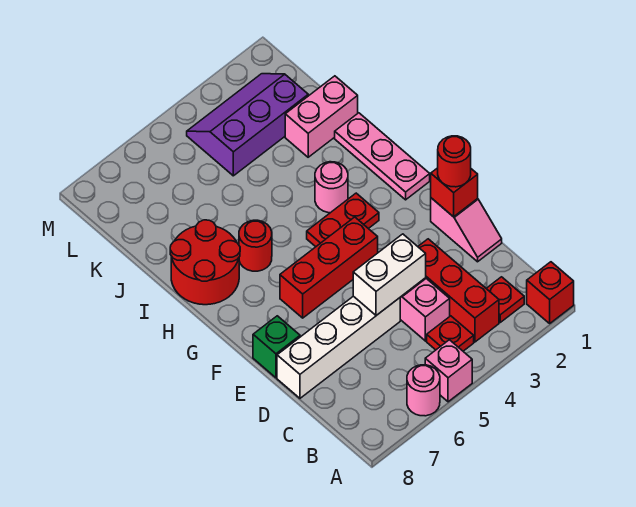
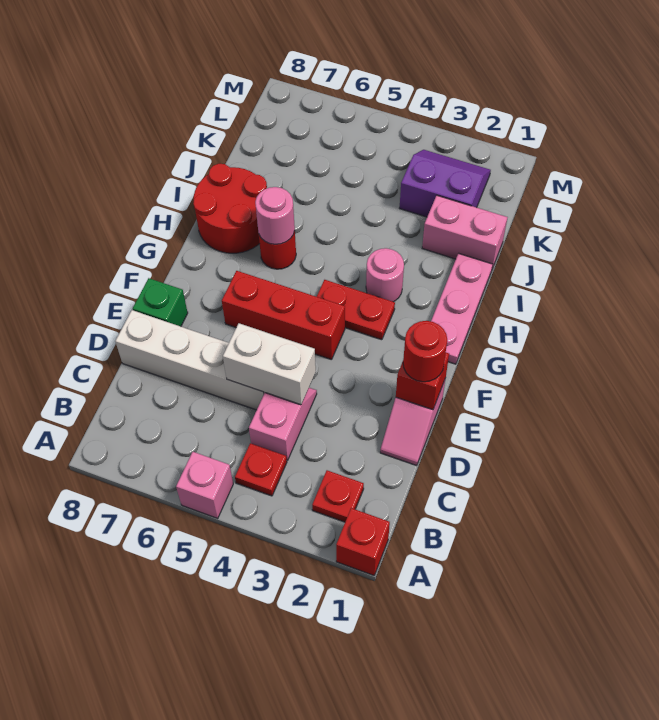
pink 1x1 round brick [407,365,440,416] -> pink 1x1 round brick moved to [255,187,295,244]
red 1x3 brick [418,239,499,342] -> none
purple 2x3 slope [187,74,308,176] -> purple 2x2 slope [400,150,491,217]

